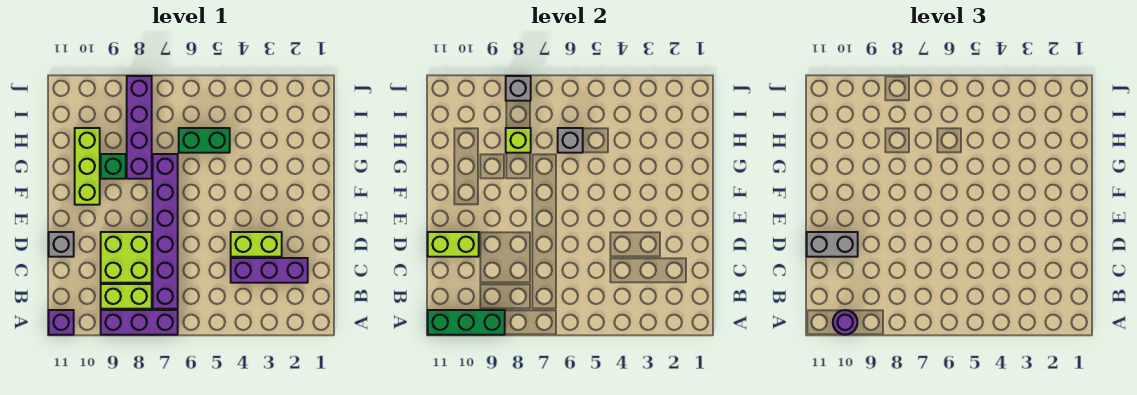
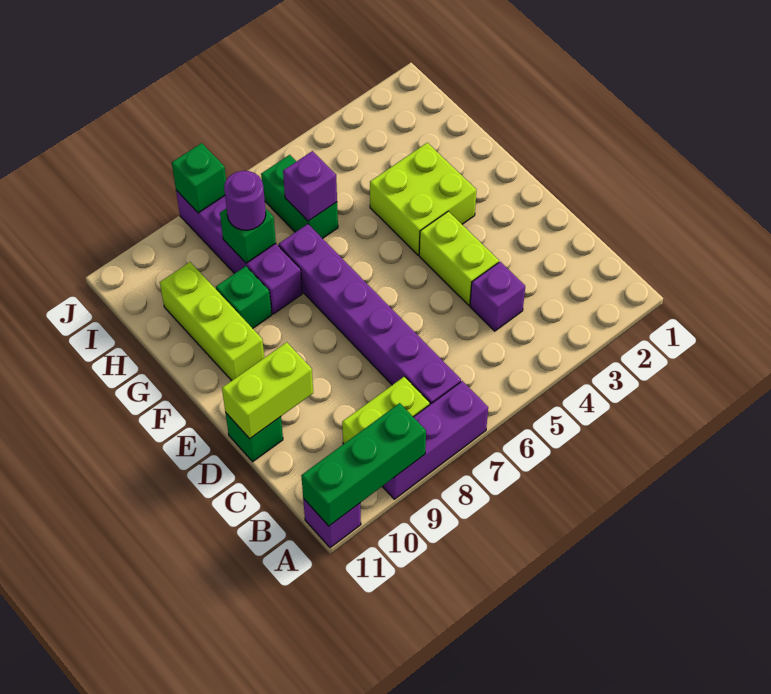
purple 1x1 round brick [833,310,857,335] -> purple 1x1 round brick moved to [224,171,266,230]
purple 1x3 brick [231,258,308,283] -> purple 1x1 brick [470,262,525,331]
lime 2x2 brick [101,232,152,283] -> lime 2x2 brick moved to [370,143,476,255]
lime 1x2 brick [231,232,282,257] -> lime 1x2 brick turned to [419,211,499,305]
grey 1x2 brick [807,232,858,257] -> none
grey 1x1 brick [49,232,74,257] -> green 1x1 brick [225,412,283,462]
green 1x2 brick [179,128,230,153] -> green 1x2 brick turned to [261,155,338,239]
grey 1x1 brick [558,128,583,153] -> purple 1x1 brick [283,151,337,221]
lime 1x1 brick [506,128,531,153] -> green 1x1 brick [220,208,276,263]
grey 1x1 brick [506,76,531,101] -> green 1x1 brick [172,143,226,213]

